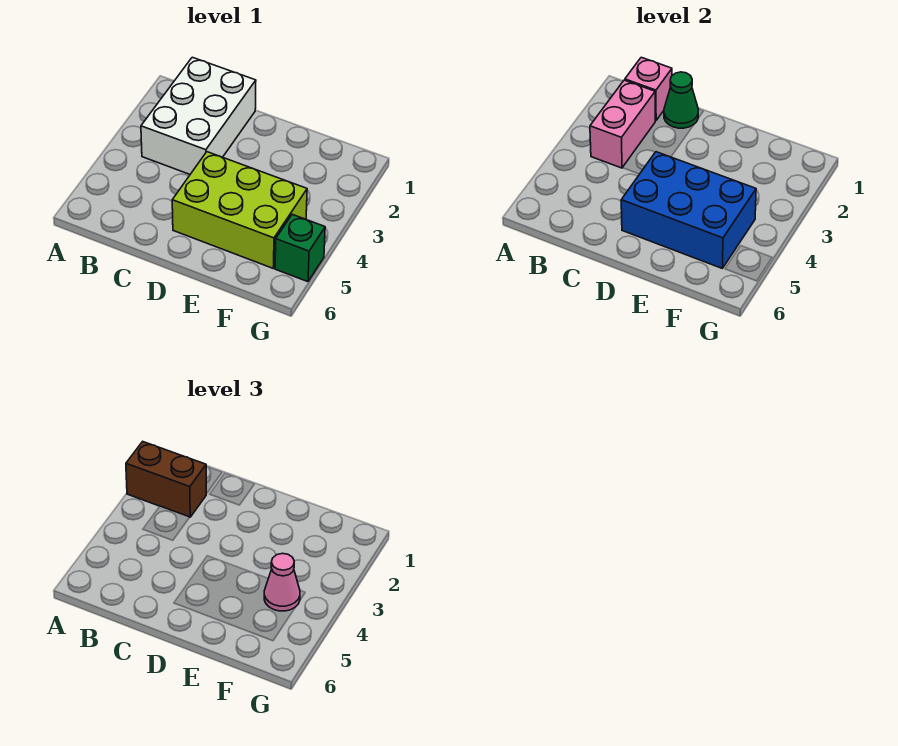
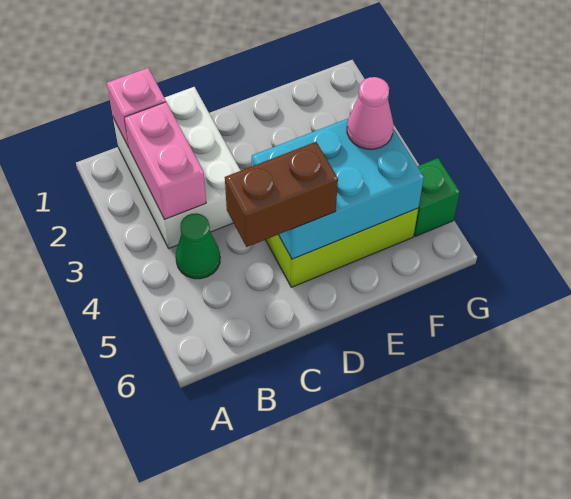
brown 1x2 brick [126,442,206,517] -> brown 1x2 brick moved to [225,142,338,247]
green 1x1 cone [664,72,698,128] -> green 1x1 cone moved to [176,213,220,279]
blue 2x3 brick [621,152,756,268] -> cyan 2x3 brick [252,118,424,259]

